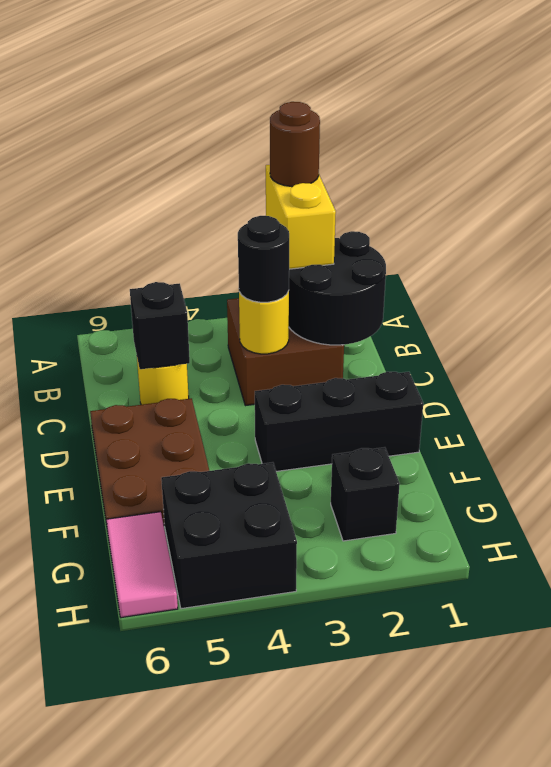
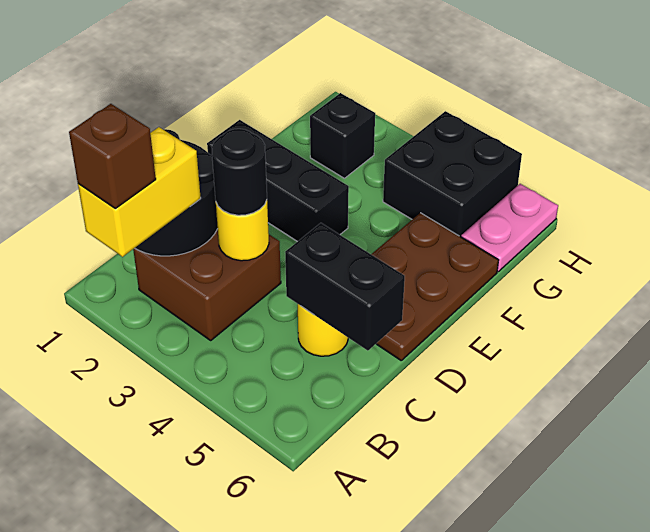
brown 1x1 round brick [270,102,320,187] -> brown 1x1 brick [69,104,156,208]
black 1x1 brick [130,282,190,369] -> black 1x2 brick [285,223,405,351]
pink 1x2 tile [106,512,178,618] -> pink 1x2 plate [461,184,558,272]

